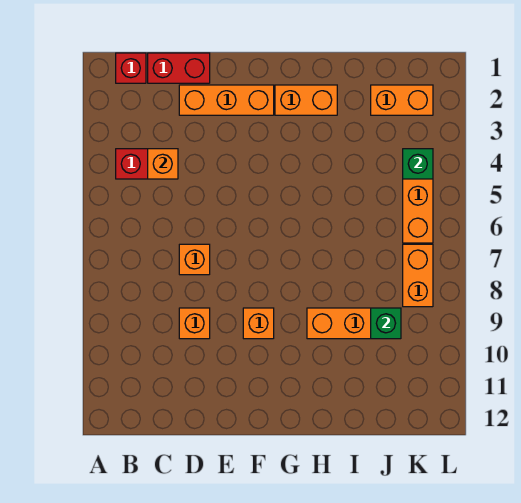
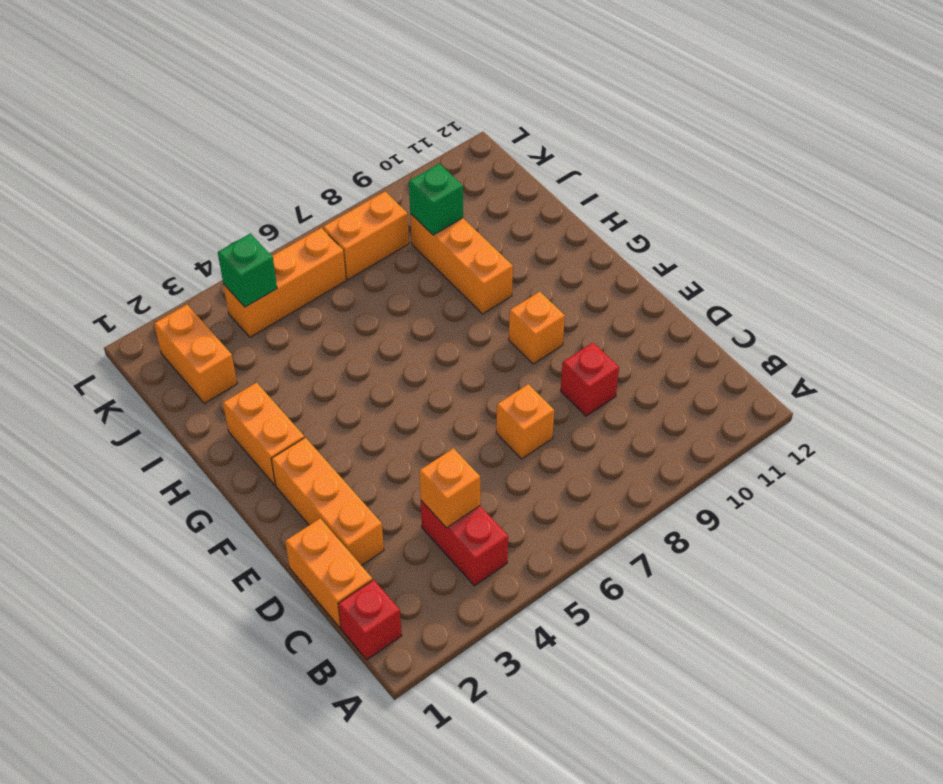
red 1x2 brick [148,53,210,83] -> orange 1x2 brick [285,518,372,628]
orange 1x1 brick [179,308,210,339] -> red 1x1 brick [561,343,619,416]

